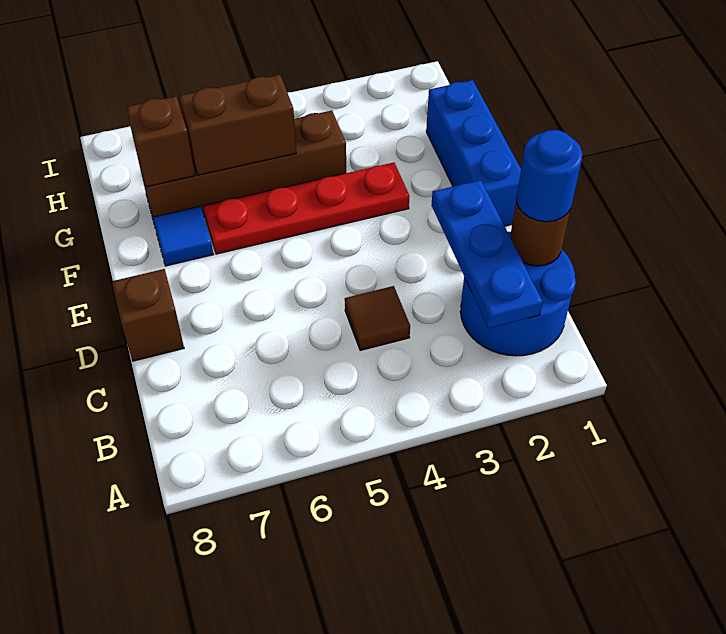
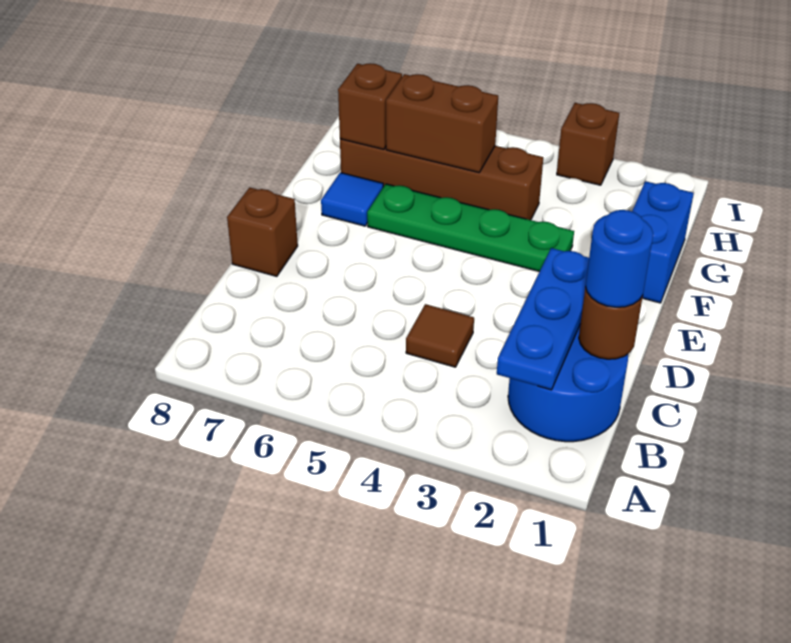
blue 1x3 brick [426,80,521,226] -> blue 1x2 brick [632,181,694,303]
red 1x4 plate [203,163,409,254] -> green 1x4 plate [367,184,574,272]
none -> brown 1x1 brick [557,103,619,185]

